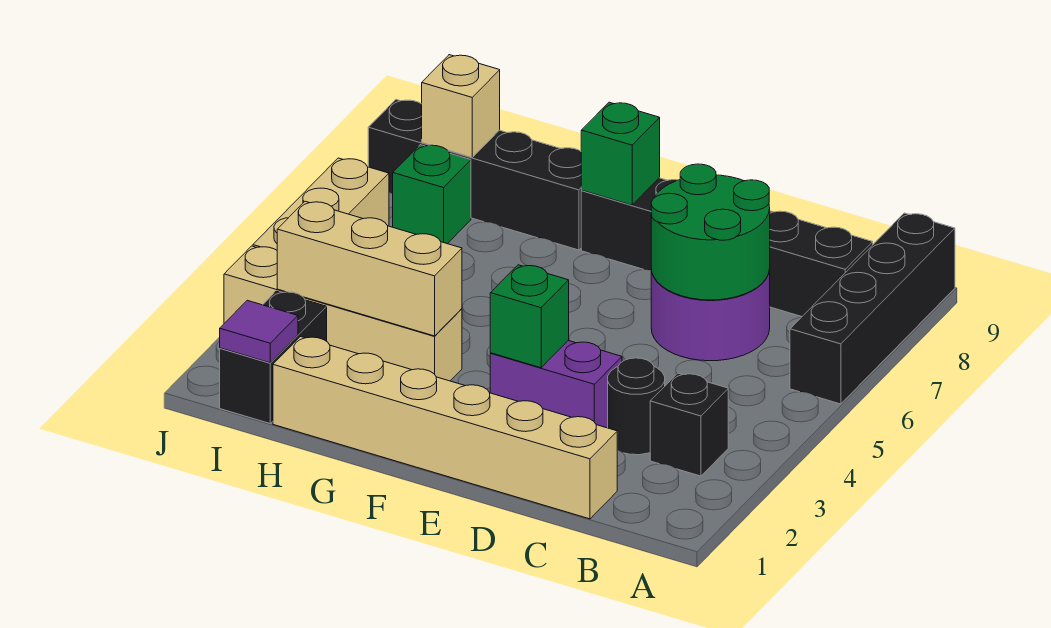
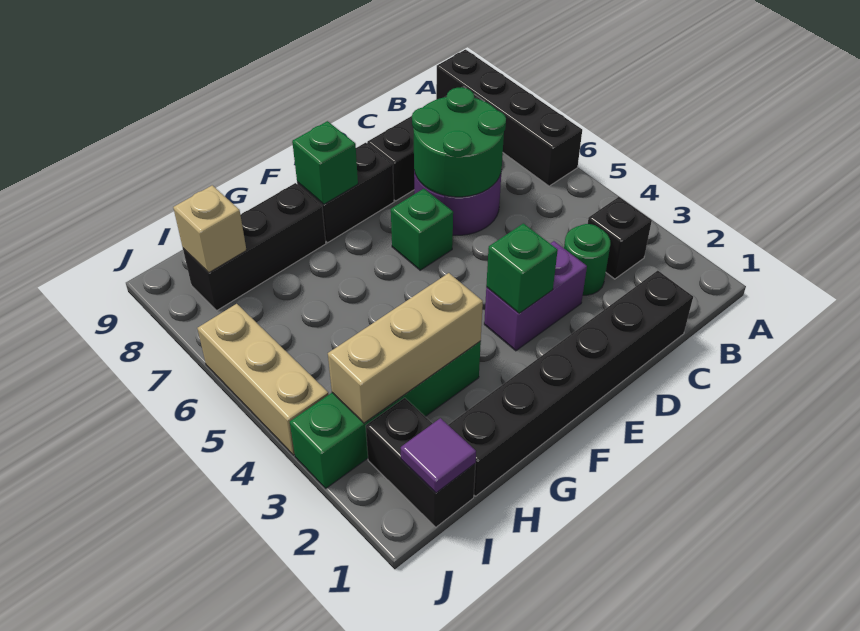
tan 1x6 brick [273,337,617,519] -> black 1x6 brick [448,271,693,496]
black 1x1 round brick [608,358,665,455] -> green 1x1 round brick [564,224,610,295]
tan 1x4 brick [224,246,462,381] -> green 1x4 brick [290,341,481,488]
black 1x4 brick [368,100,582,250] -> black 1x3 brick [183,183,326,310]
green 1x1 brick [393,145,471,244] -> green 1x1 brick moved to [391,189,453,270]

